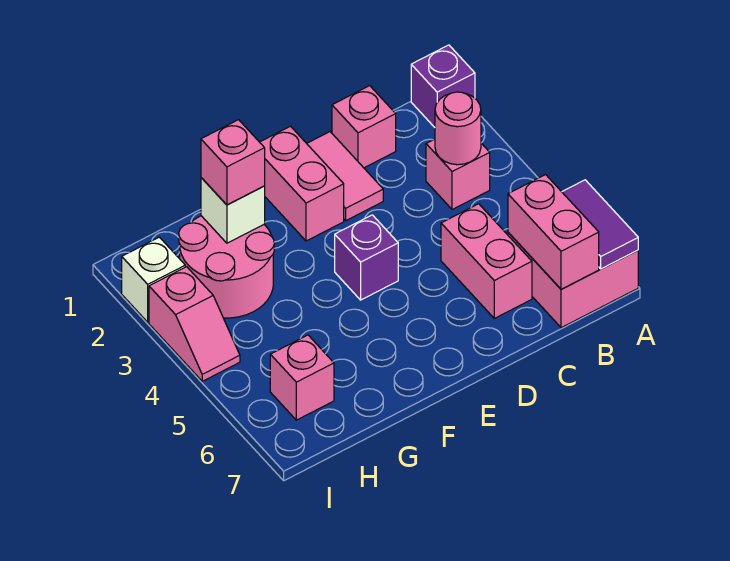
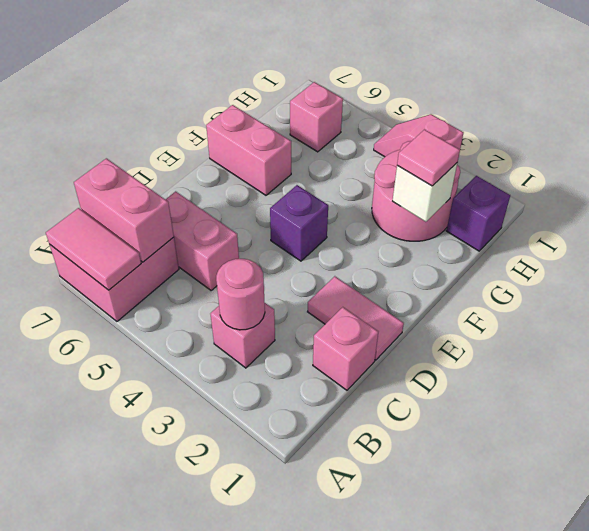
purple 1x1 brick [411,45,475,127] -> purple 1x1 brick moved to [446,176,510,251]
purple 1x2 tile [562,180,638,269] -> pink 1x2 tile [46,208,141,290]
pink 1x2 brick [260,126,344,241] -> pink 1x2 brick moved to [206,105,291,195]
pink 1x1 brick [201,120,265,205] -> pink 1x1 tile [397,129,460,186]
white 1x1 brick [122,237,185,322] -> none

